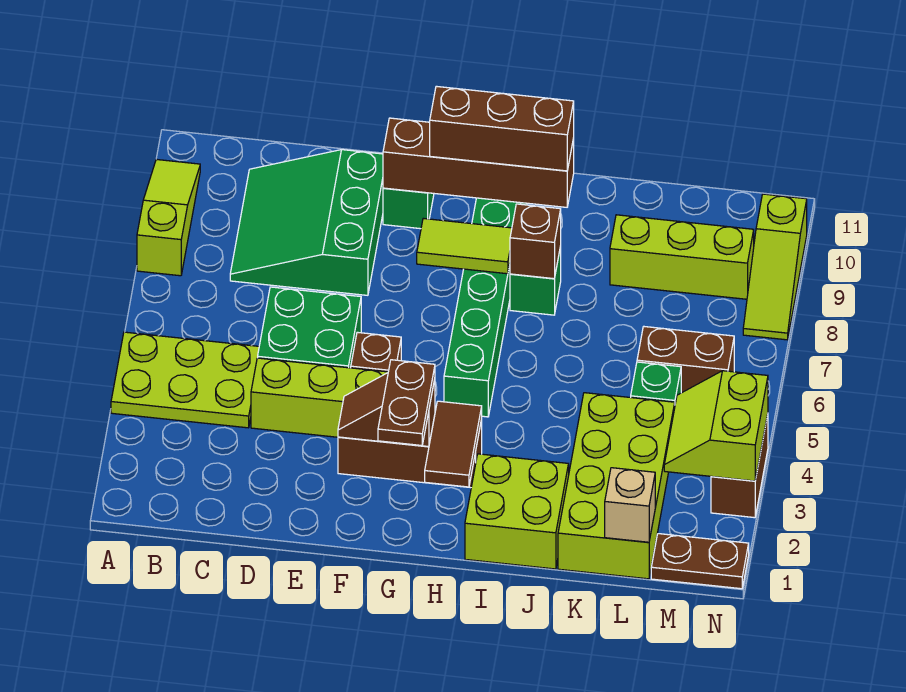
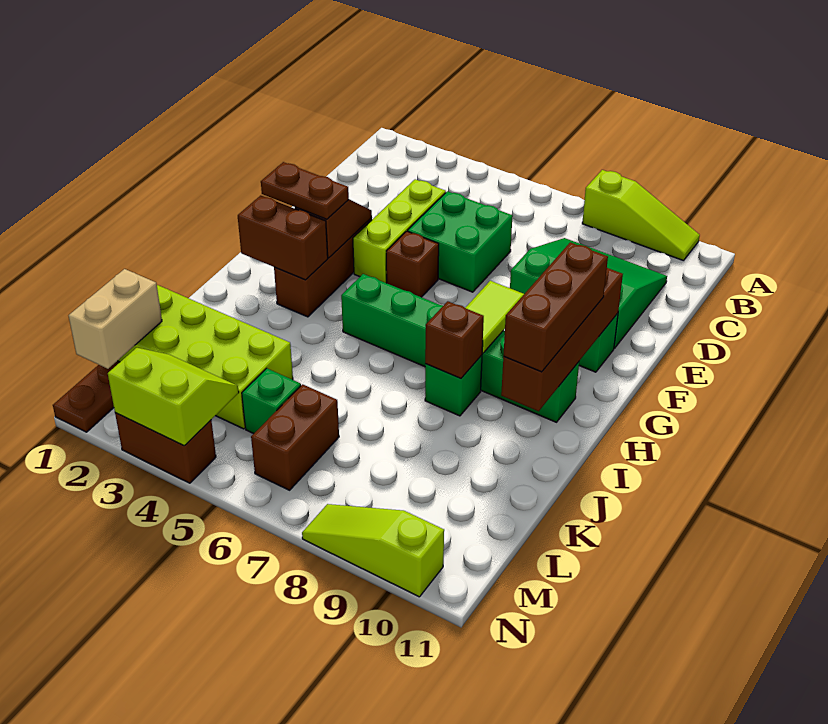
lime 2x3 plate [111,332,259,428] -> none
brown 1x2 tile [425,401,482,487] -> brown 1x2 brick [238,195,328,280]
lime 2x2 brick [465,454,569,569] -> none
lime 1x3 brick [610,215,754,299] -> none
tan 1x1 brick [605,468,655,542] -> tan 1x2 brick [69,269,162,369]

